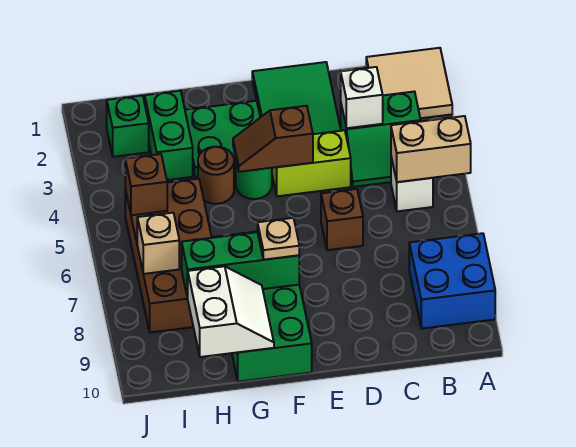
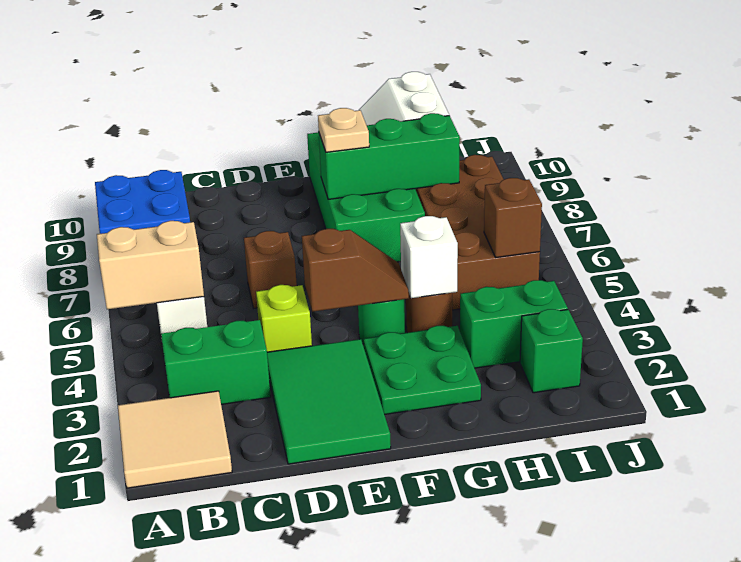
white 1x1 brick [341,67,383,128] -> white 1x1 brick moved to [400,216,458,298]
lime 1x2 brick [272,130,351,196] -> lime 1x1 brick [256,285,312,352]
green 1x2 brick [145,91,193,180] -> green 1x2 brick turned to [460,280,568,368]
tan 1x1 brick [137,213,179,274] -> none

